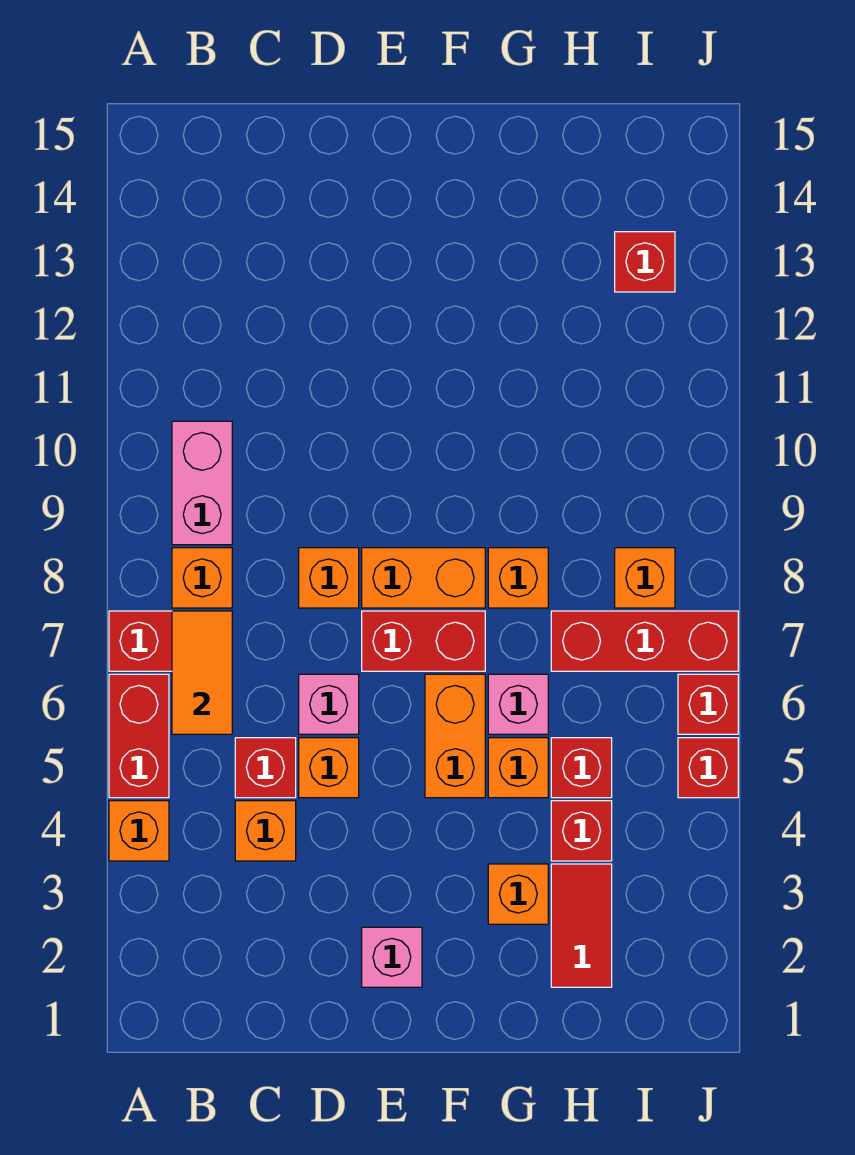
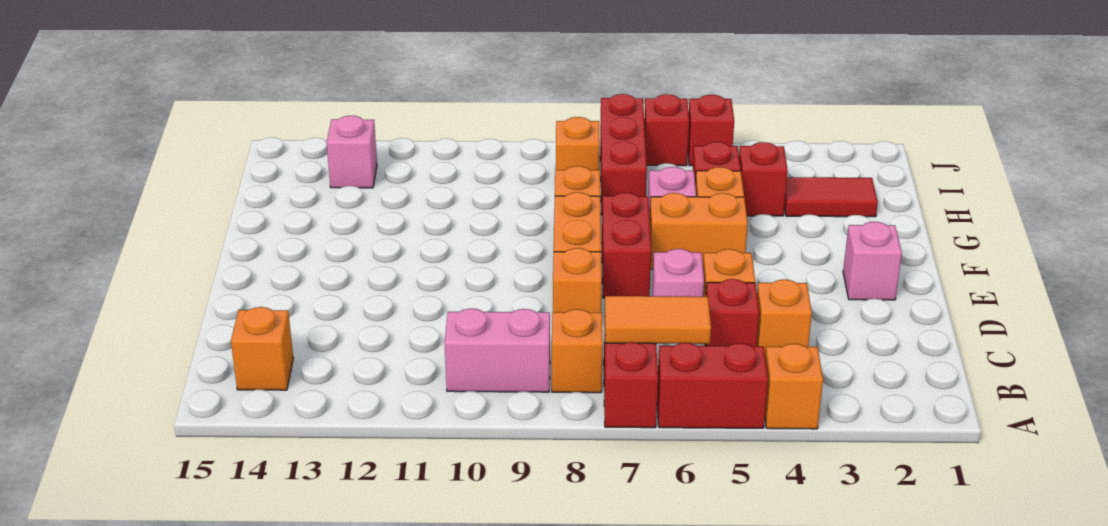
orange 1x1 brick [488,864,548,924] -> orange 1x1 brick moved to [231,307,293,390]
red 1x1 brick [615,232,675,292] -> pink 1x1 brick [327,116,377,188]

